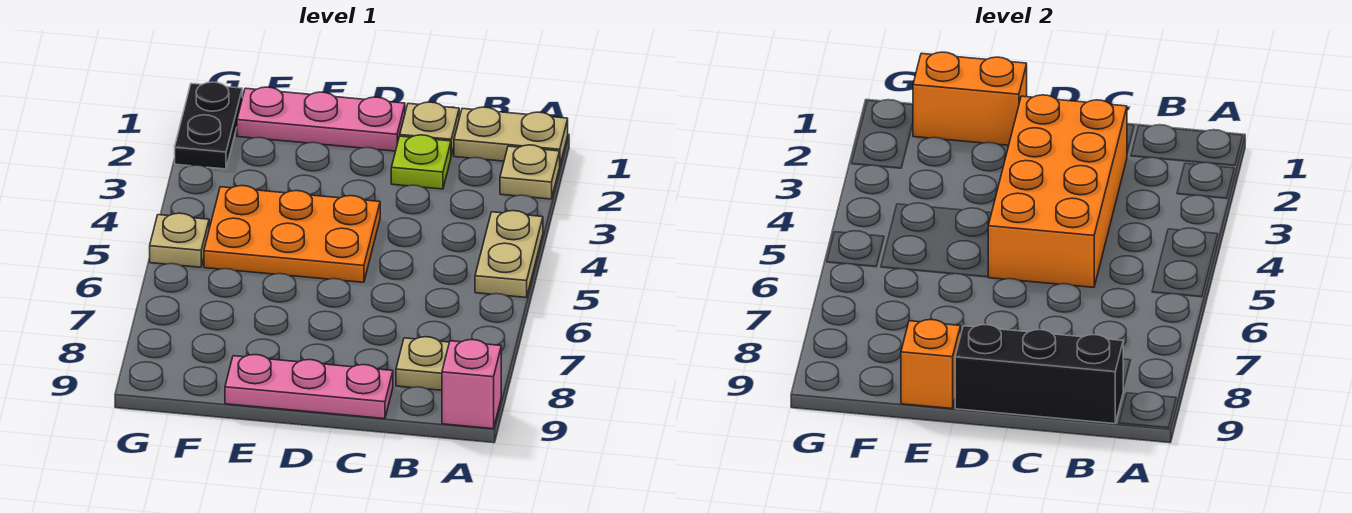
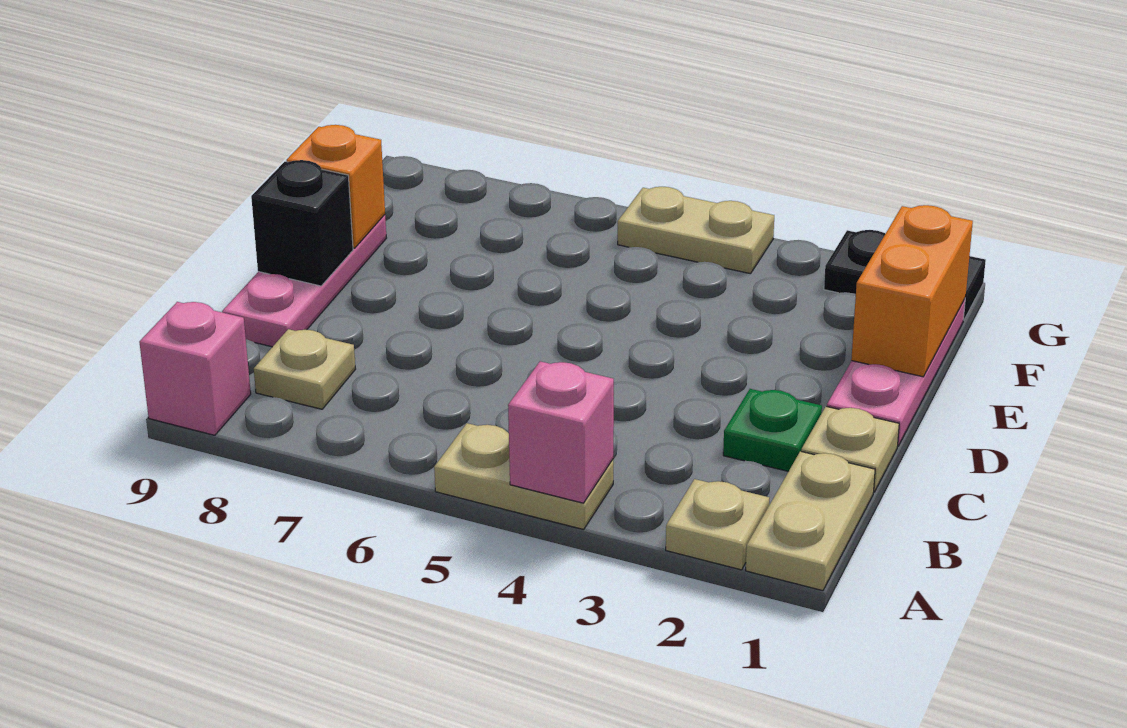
none -> pink 1x1 brick [508,361,614,503]
black 1x3 brick [955,325,1123,424] -> black 1x1 brick [251,160,353,286]
lime 1x1 plate [391,135,451,189] -> green 1x1 plate [723,389,822,471]
orange 2x4 brick [988,95,1127,287] -> none
orange 2x3 plate [204,186,380,282] -> none
tan 1x1 plate [150,213,209,267] -> tan 1x2 plate [618,187,774,274]

